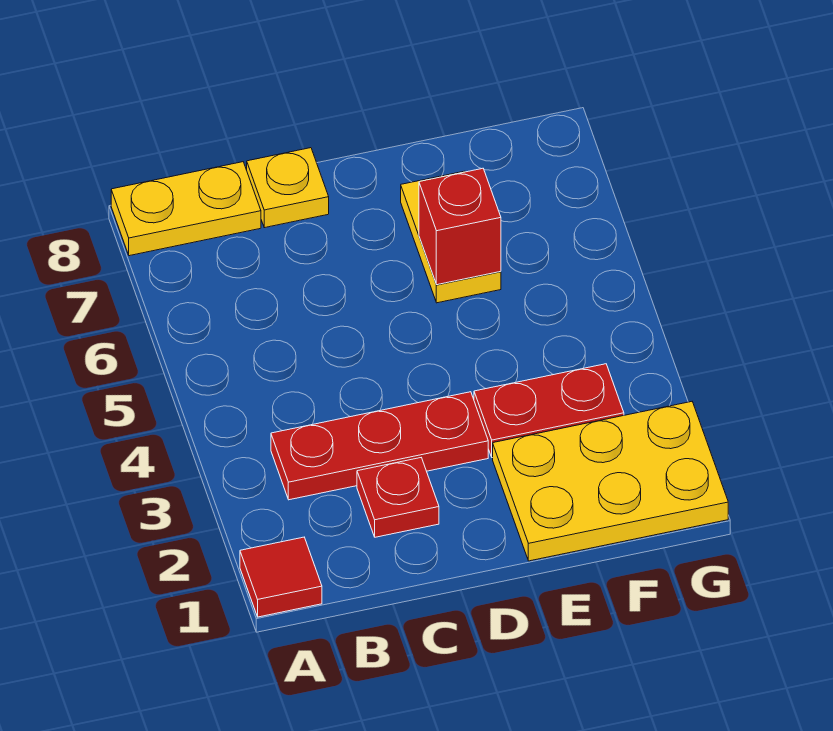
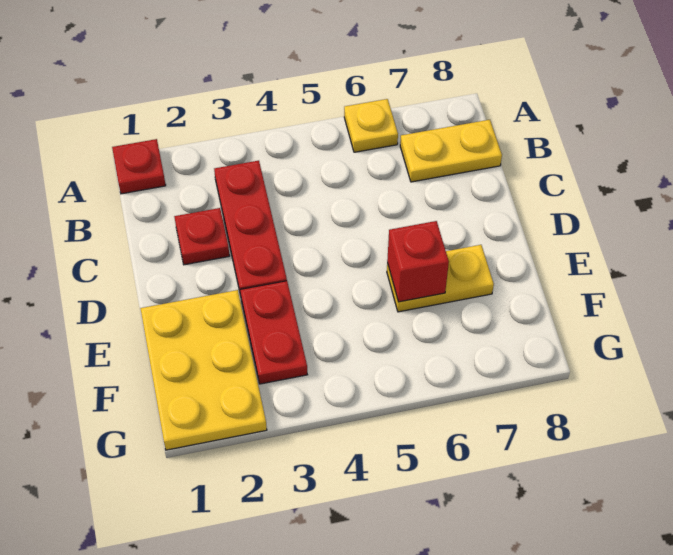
red 1x1 tile [240,537,322,617] -> red 1x1 plate [112,139,166,194]
yellow 1x2 plate [111,162,261,256] -> yellow 1x2 plate turned to [400,120,502,182]
yellow 1x1 plate [247,148,329,228] -> yellow 1x1 plate moved to [344,99,398,152]

